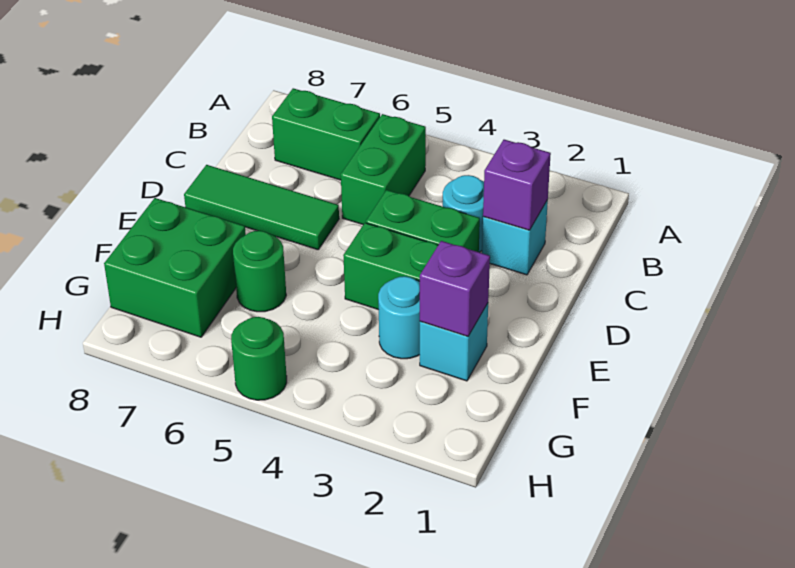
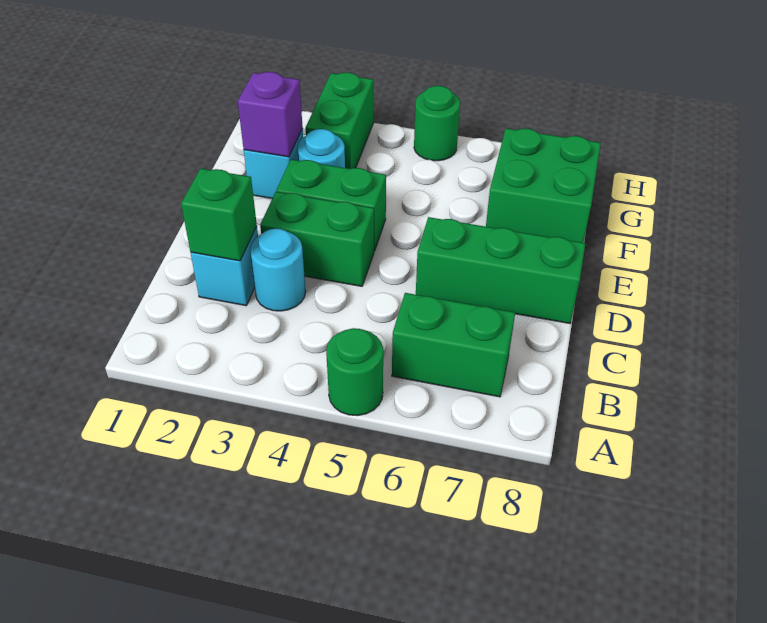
green 1x2 brick [341,114,426,225] -> green 1x2 brick moved to [306,72,373,169]
purple 1x1 brick [483,140,551,230] -> green 1x1 brick [181,168,257,261]
green 1x3 tile [184,165,339,250] -> green 1x3 brick [416,217,585,323]
green 1x1 round brick [233,231,286,312] -> green 1x1 round brick moved to [326,328,383,416]

